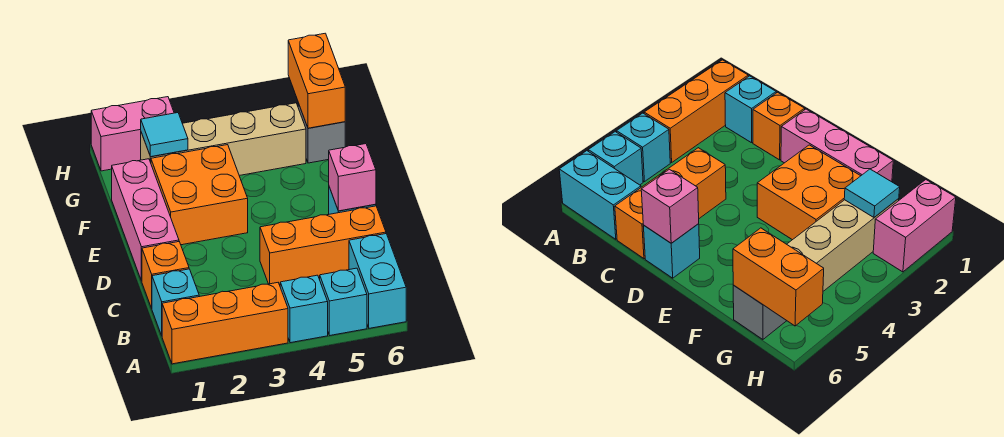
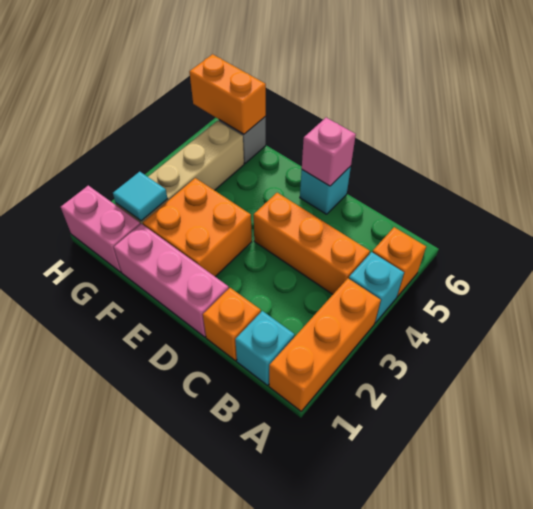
cyan 1x1 brick [320,268,367,335] -> orange 1x1 brick [373,227,426,297]
cyan 1x2 brick [349,234,406,328] -> none
orange 1x3 brick [260,206,386,285] -> orange 1x3 brick turned to [254,193,370,294]
pink 1x2 brick [91,97,174,171] -> pink 1x2 brick turned to [61,186,140,272]

